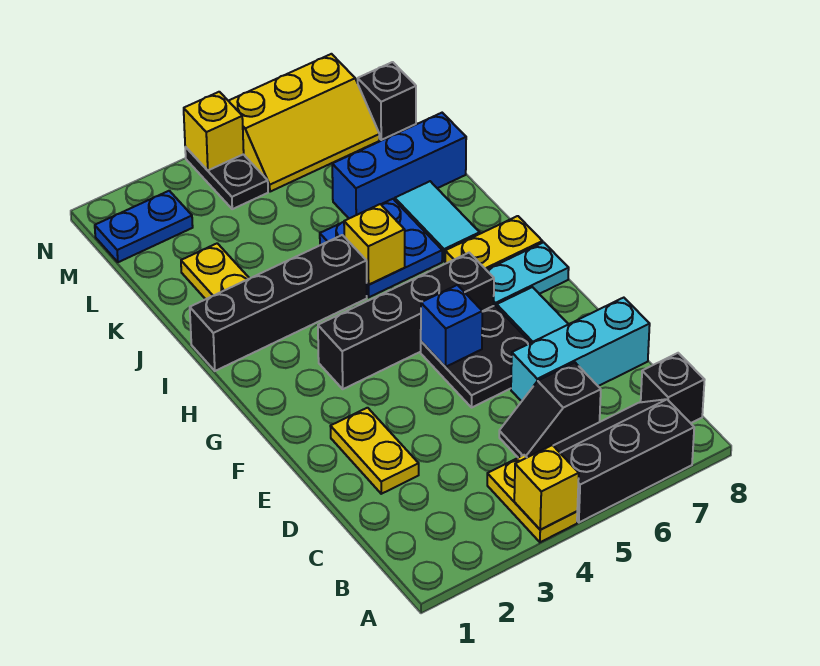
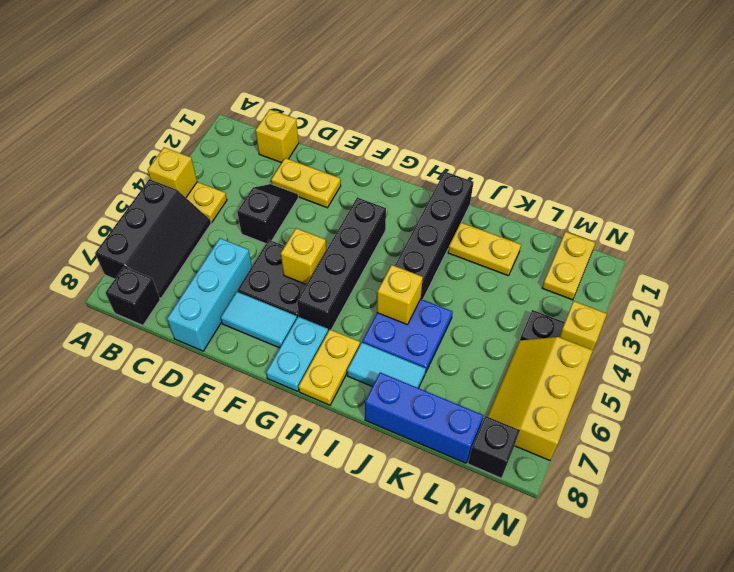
none -> yellow 1x1 brick [255,110,299,163]
black 1x2 slope [499,363,601,458] -> black 1x2 slope moved to [237,184,298,244]
blue 1x1 brick [421,285,482,367] -> yellow 1x1 brick [281,228,326,285]
blue 1x3 brick [332,113,466,218] -> blue 1x3 brick turned to [365,373,483,463]
blue 1x2 plate [95,191,193,262] -> yellow 1x2 plate [542,232,595,300]

